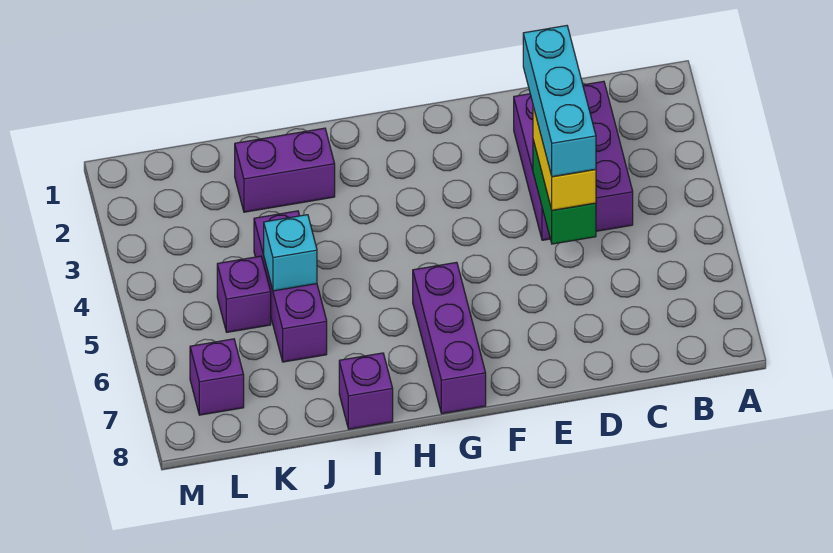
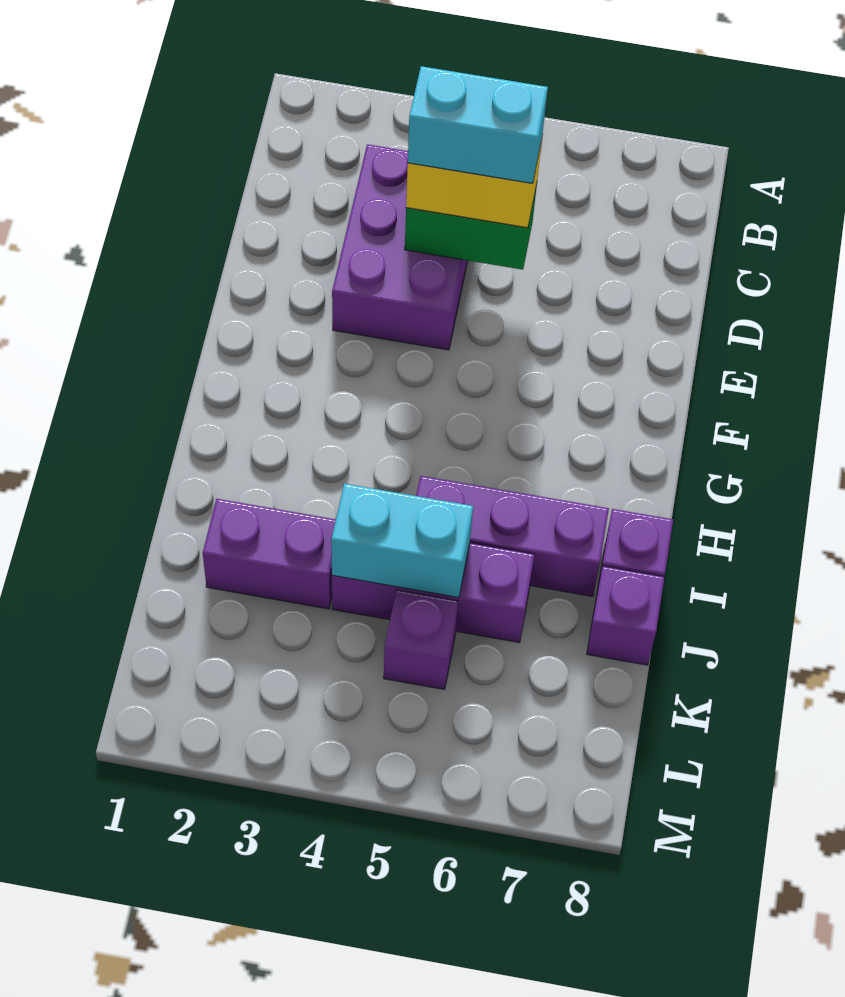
purple 2x3 brick [514,81,633,240] -> purple 2x3 brick turned to [332,144,468,350]
cyan 1x3 brick [523,26,596,177] -> cyan 1x2 brick [408,66,548,183]
purple 1x3 brick [413,262,486,414] -> purple 1x3 brick moved to [416,476,609,597]
purple 1x2 brick [235,128,335,212] -> purple 1x2 brick turned to [203,499,336,609]
cyan 1x1 brick [264,215,317,291] -> cyan 1x2 brick [331,484,473,598]
purple 1x1 brick [190,339,244,415] -> purple 1x1 brick moved to [587,566,664,665]

